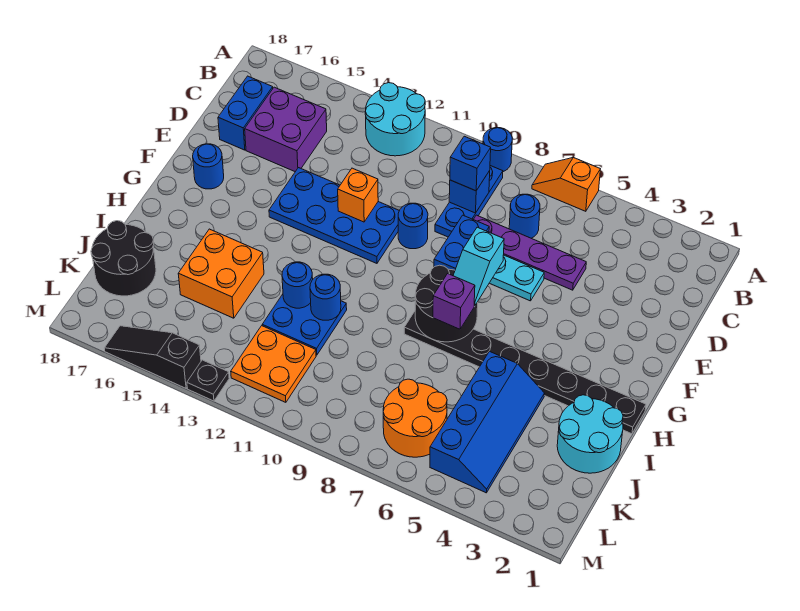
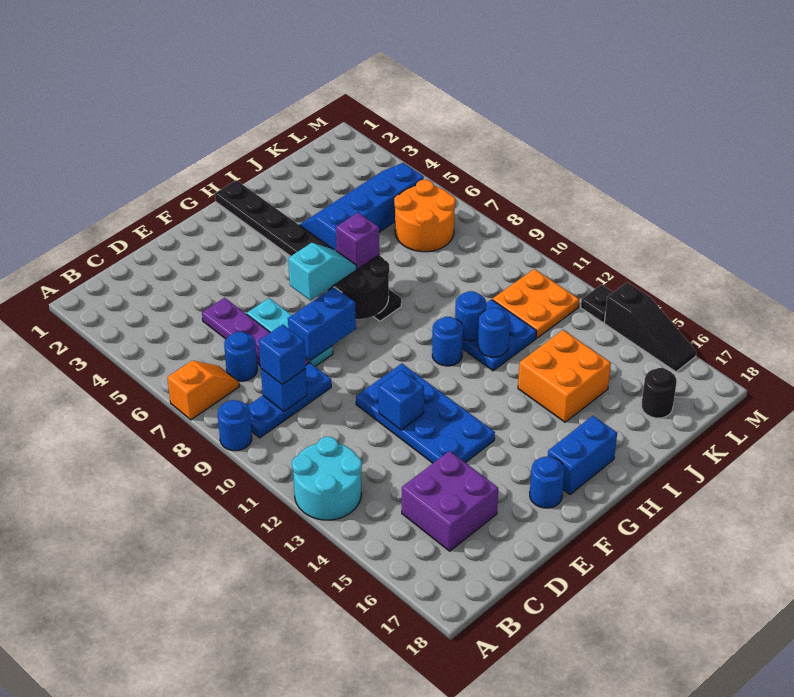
orange 1x2 slope [532,157,600,211] -> orange 1x2 slope turned to [167,360,239,420]
blue 1x2 brick [218,76,273,150] -> blue 1x2 brick moved to [548,416,617,494]
blue 1x1 round brick [398,203,428,249] -> blue 1x1 round brick moved to [432,317,463,366]
orange 1x1 brick [338,168,378,222] -> blue 1x1 brick [379,370,424,430]
cyan 2x2 round brick [557,395,623,473] -> none
black 2x2 round brick [91,221,156,296] -> black 1x1 round brick [641,368,677,418]

